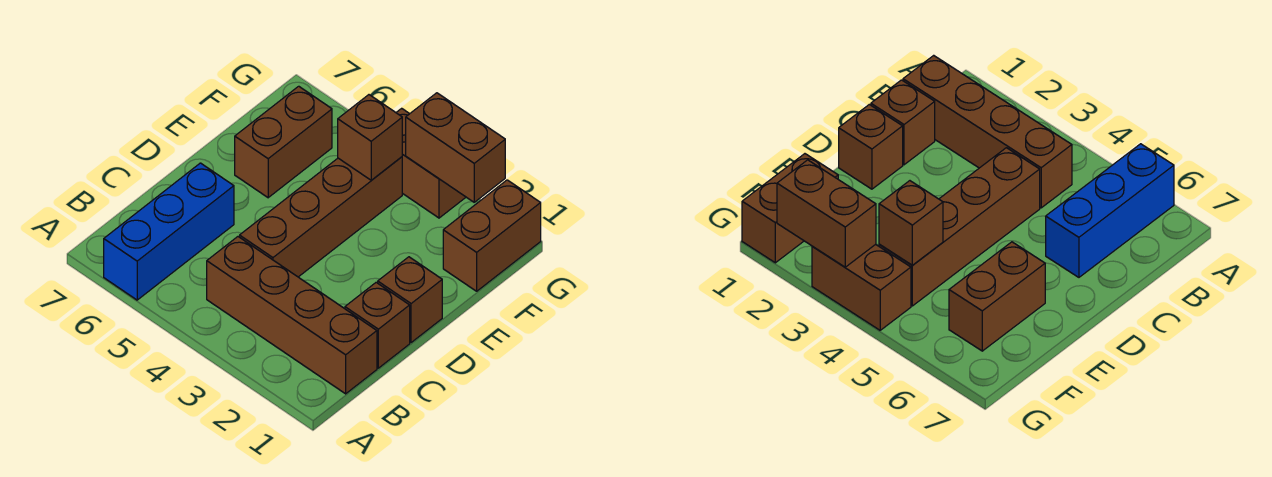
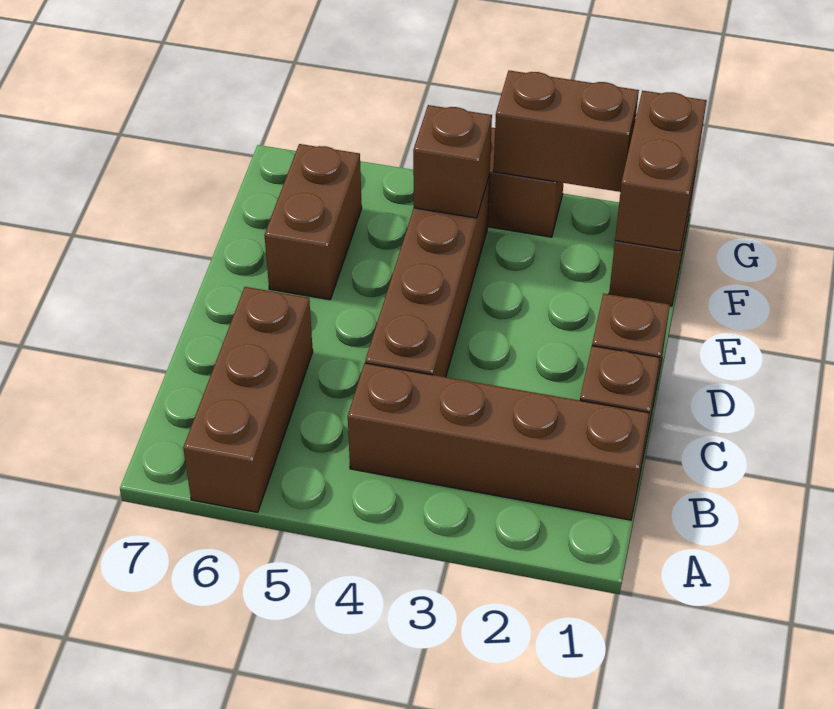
blue 1x3 brick [104,163,234,300] -> brown 1x3 brick [183,287,313,512]
none -> brown 1x2 brick [615,91,707,251]

